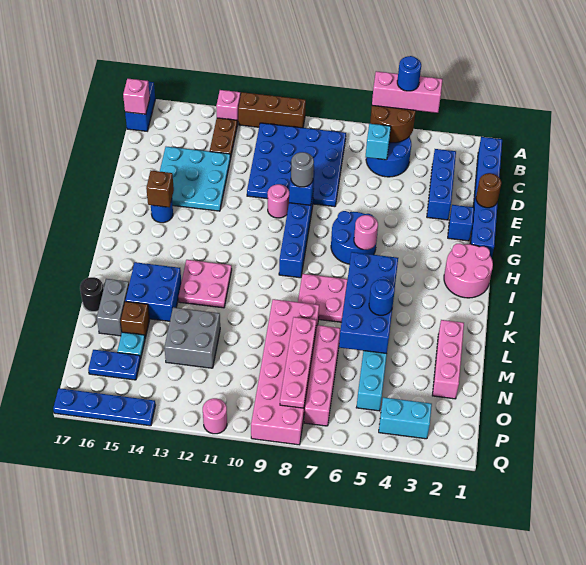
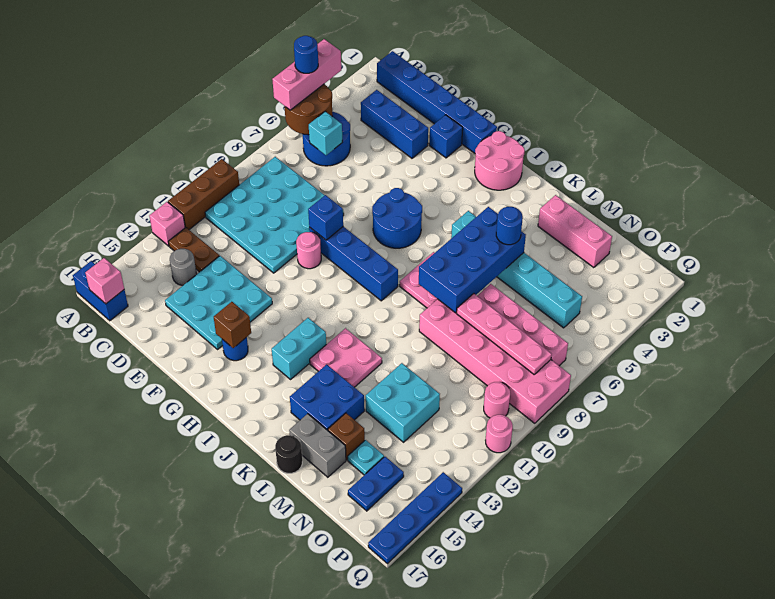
blue 4x4 plate [247,123,346,207] -> cyan 4x4 plate [205,157,344,273]
brown 1x1 round brick [476,173,501,208] -> none
grey 1x1 round brick [291,152,314,187] -> grey 1x1 round brick moved to [170,249,197,285]
pink 1x1 round brick [354,215,378,250] -> pink 1x1 round brick moved to [484,382,510,418]
blue 2x4 brick [339,252,398,354] -> blue 2x4 brick turned to [419,207,526,313]
grey 2x2 brick [164,307,220,368] -> cyan 2x2 brick [366,363,440,442]
cyan 1x2 brick [379,397,432,439] -> cyan 1x2 brick moved to [272,318,326,379]

